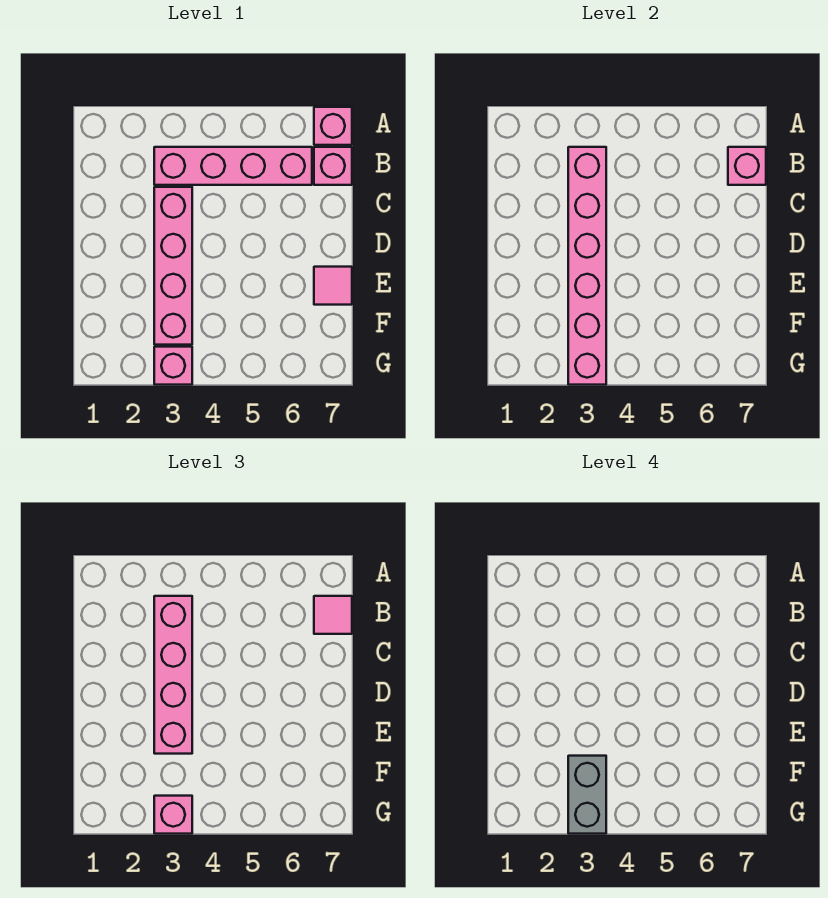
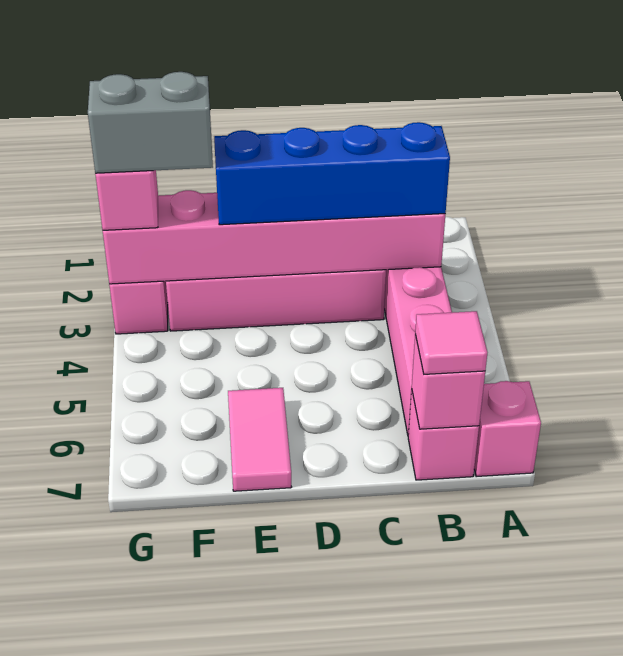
pink 1x4 brick [154,596,192,754] -> blue 1x4 brick [214,122,450,225]
pink 1x1 tile [314,267,352,305] -> pink 1x2 tile [228,388,291,491]

